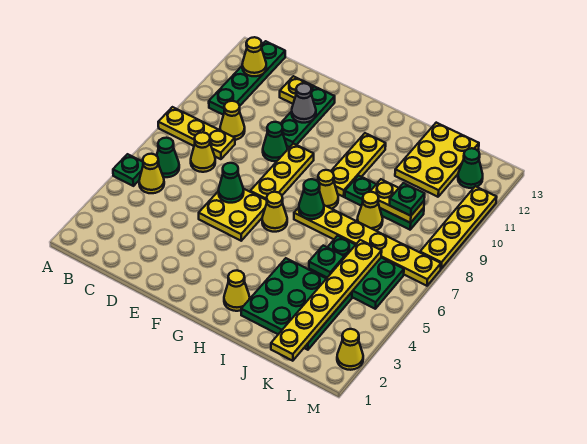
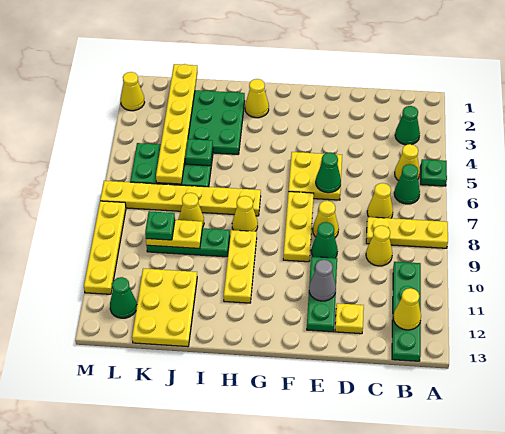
yellow 1x1 cone [262,192,287,232] -> yellow 1x1 cone moved to [313,201,339,238]
green 1x1 cone [299,179,324,219] -> green 1x1 cone moved to [395,106,420,145]

